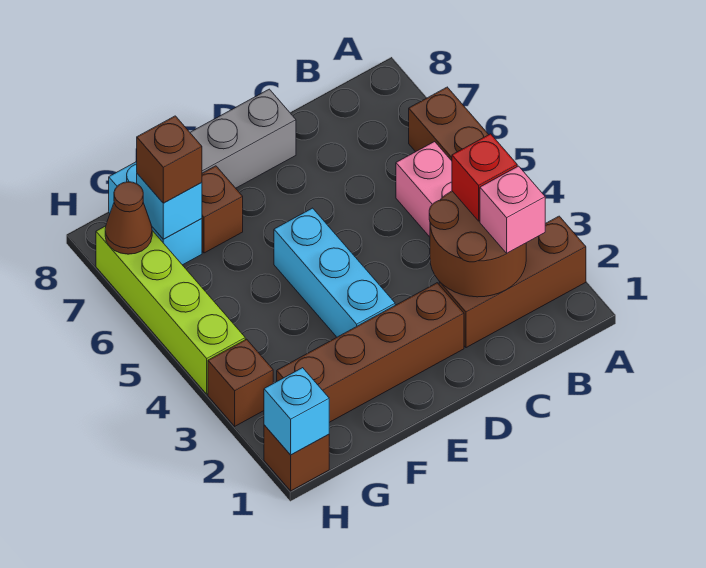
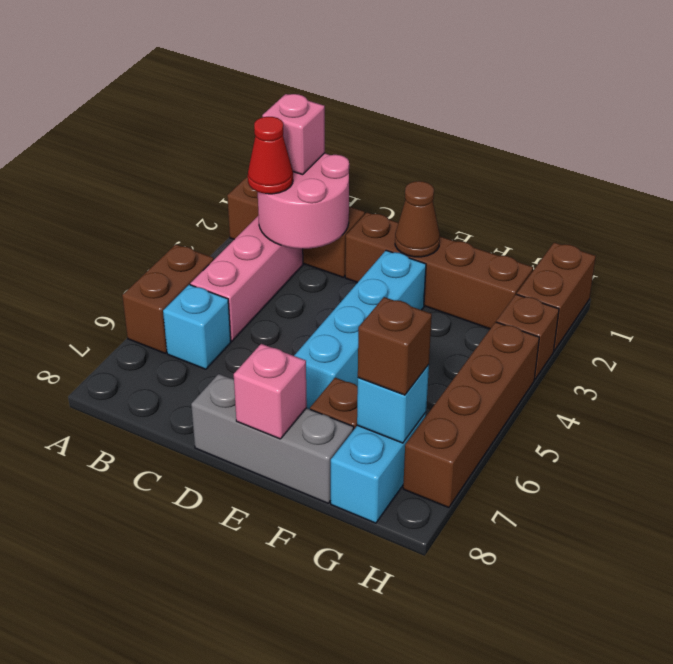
brown 2x2 round brick [429,191,526,297] -> pink 2x2 round brick [258,153,349,249]
red 1x1 brick [452,134,517,221] -> red 1x1 cone [248,117,293,194]
cyan 1x3 brick [274,208,395,337] -> cyan 1x4 brick [294,250,426,409]
none -> pink 1x1 brick [234,344,307,439]
brown 1x1 brick [264,425,329,491] -> brown 1x2 brick [517,242,596,351]
cyan 1x1 brick [264,368,329,455] -> cyan 1x1 brick moved to [163,285,231,369]
lime 1x4 brick [96,226,245,394] -> brown 1x4 brick [403,322,539,508]
brown 1x1 cone [105,182,152,254] -> brown 1x1 cone moved to [395,181,440,257]

